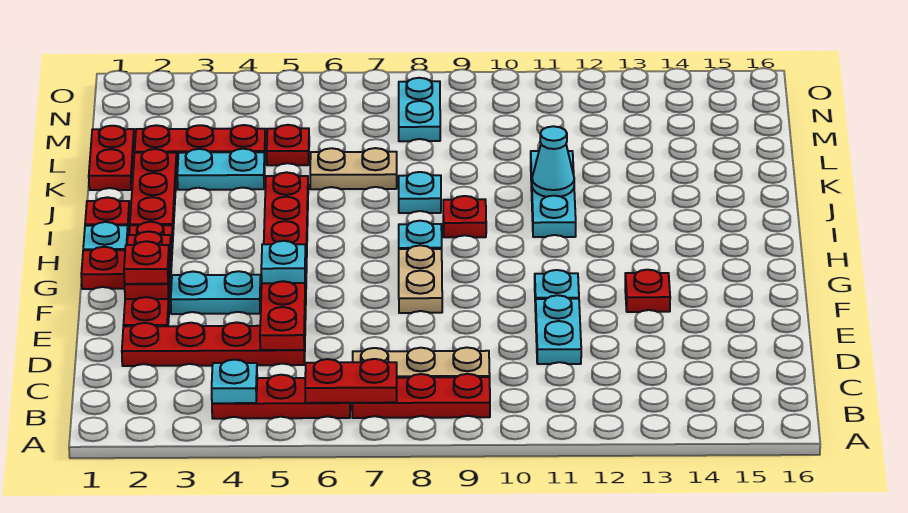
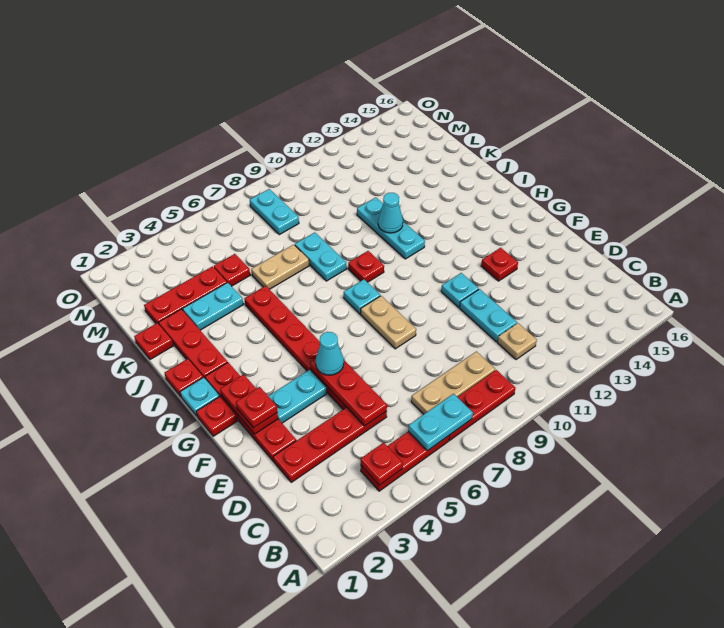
cyan 1x1 plate [212,360,257,403] -> red 1x1 plate [360,442,403,485]
red 1x2 plate [305,359,397,403] -> cyan 1x2 plate [408,394,473,451]
none -> tan 1x1 plate [497,323,537,360]
cyan 1x1 plate [261,241,306,283] -> cyan 1x1 cone [316,332,344,375]
cyan 1x1 plate [399,172,441,213] -> cyan 1x2 plate [295,232,347,281]
red 1x2 plate [89,126,134,190] -> red 1x1 plate [134,323,173,360]

